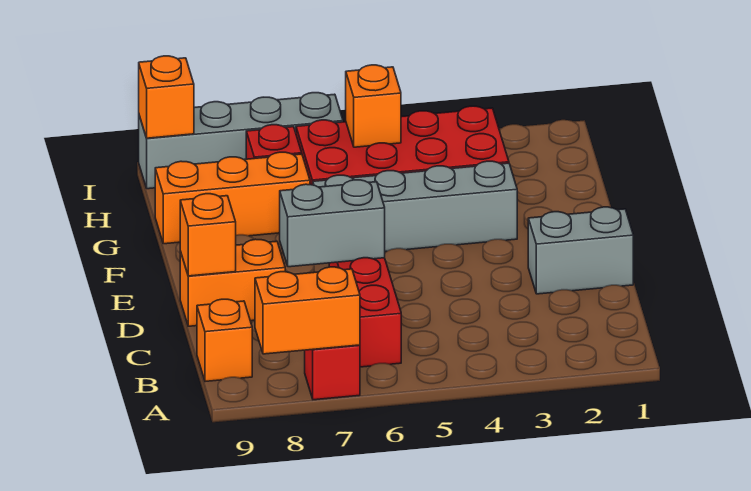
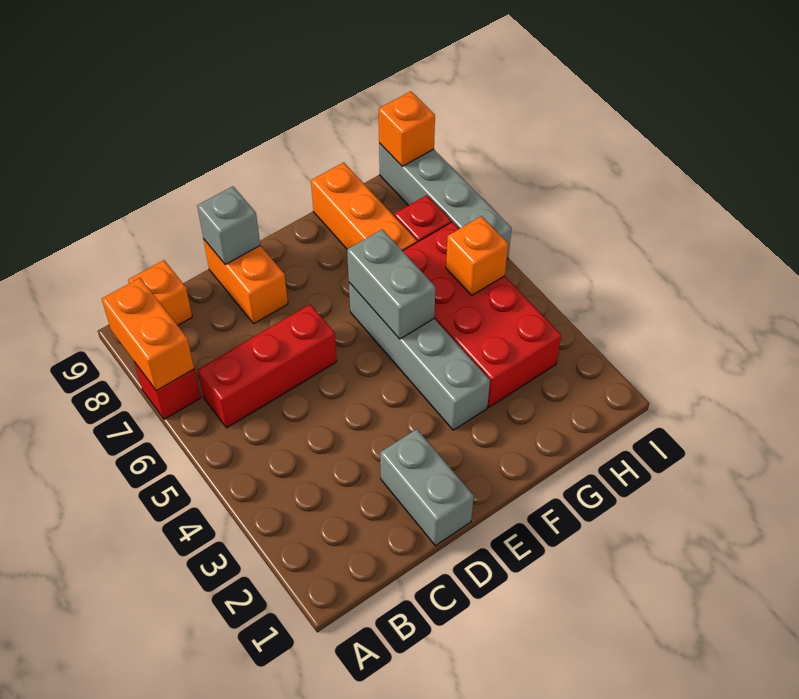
grey 1x2 brick [280,180,385,267] -> grey 1x2 brick moved to [347,229,435,339]
orange 1x1 brick [180,194,236,276] -> grey 1x1 brick [197,186,260,265]

